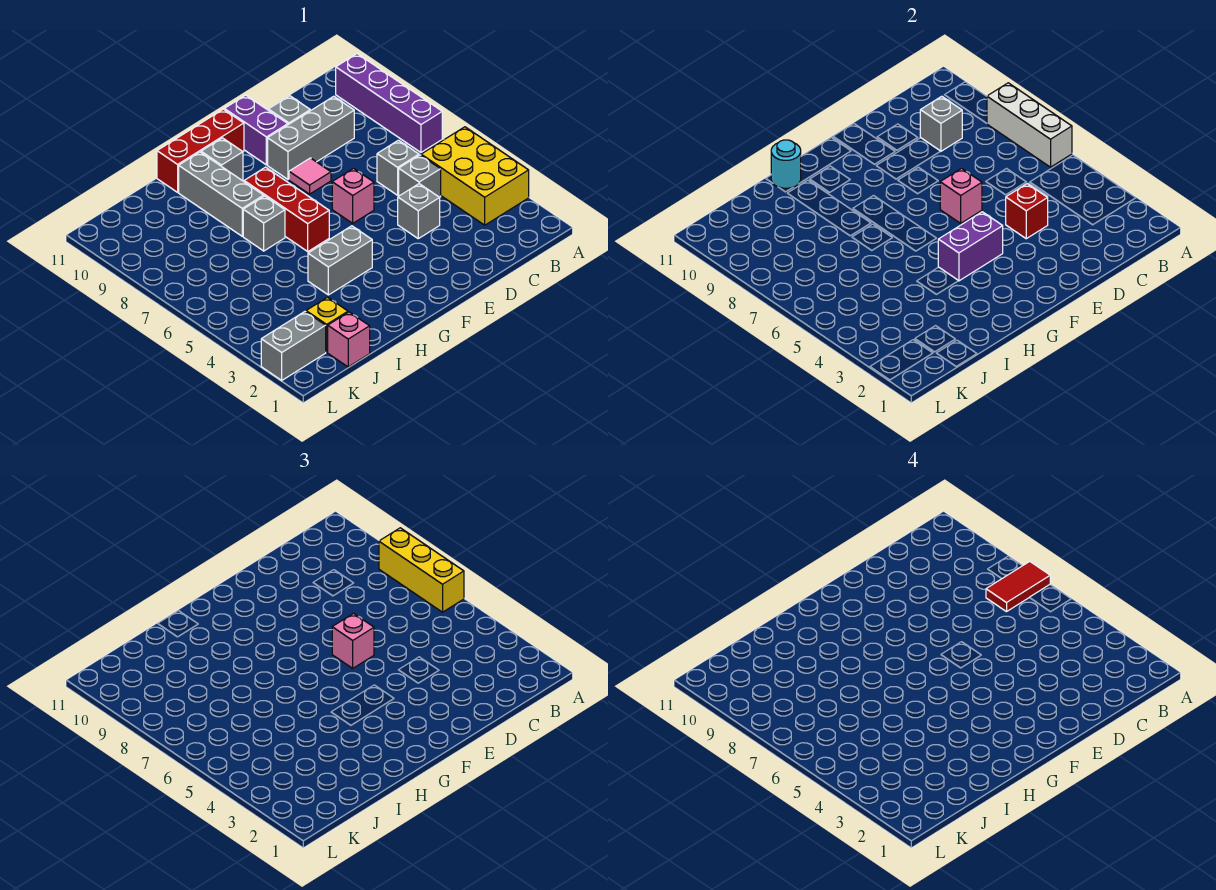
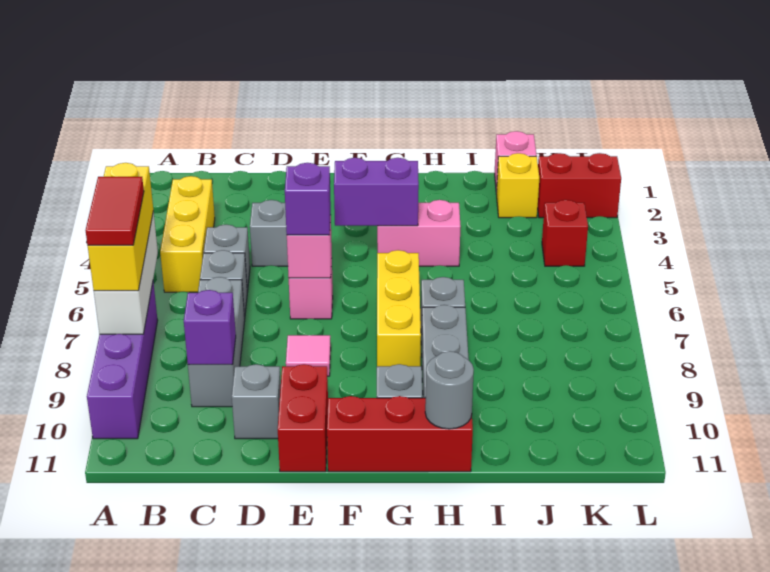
yellow 2x3 brick [421,127,529,225] -> yellow 1x3 brick [160,176,215,292]
red 1x2 tile [986,561,1050,612] -> red 1x2 tile turned to [86,177,144,245]
grey 1x3 brick [268,96,354,179] -> grey 1x3 brick turned to [188,277,245,407]
grey 1x1 brick [920,96,962,151] -> purple 1x1 brick [184,290,236,365]
red 1x1 brick [1006,184,1048,239] -> red 1x1 brick moved to [542,200,588,266]
pink 1x1 brick [332,613,374,668] -> purple 1x1 brick [285,163,331,235]
purple 1x2 brick [224,95,288,165] -> red 1x2 brick [278,364,328,472]
grey 1x2 brick [308,226,372,295] -> pink 1x2 brick [377,200,461,266]
red 1x3 brick [244,167,329,251] -> yellow 1x3 brick [377,250,421,366]
cyan 1x1 round brick [771,140,801,188] -> grey 1x1 round brick [425,351,474,429]
grey 1x2 brick [261,312,326,380] -> red 1x2 brick [538,153,621,218]

